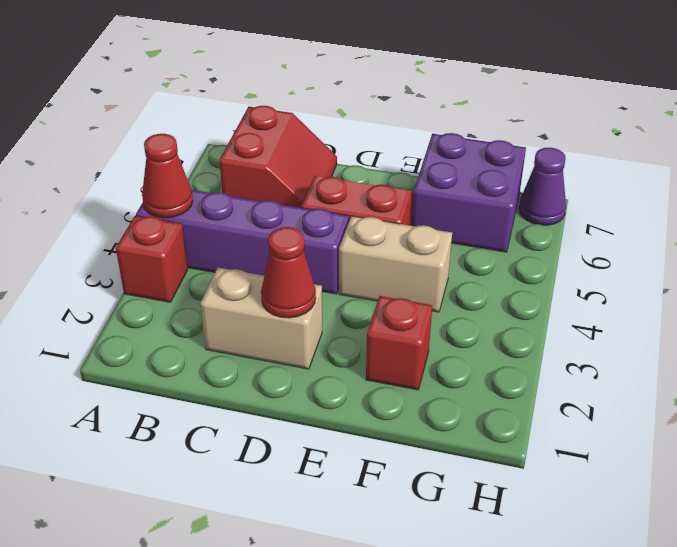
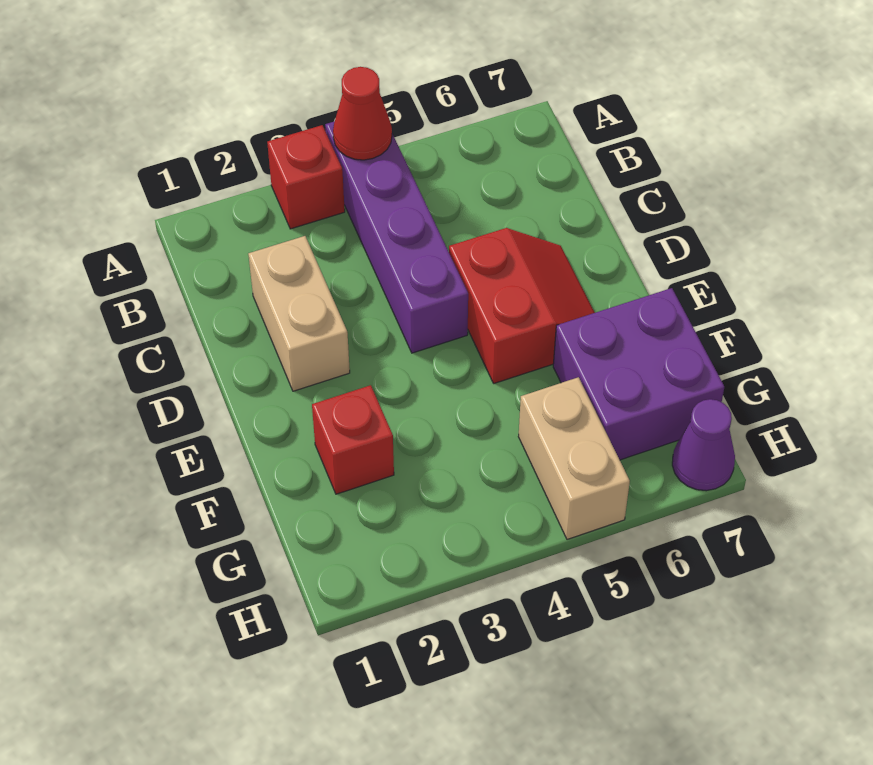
red 2x2 slope [219,106,337,208] -> none
red 1x1 cone [261,227,316,318] -> none
tan 1x2 brick [339,216,452,312] -> tan 1x2 brick moved to [518,377,630,540]

